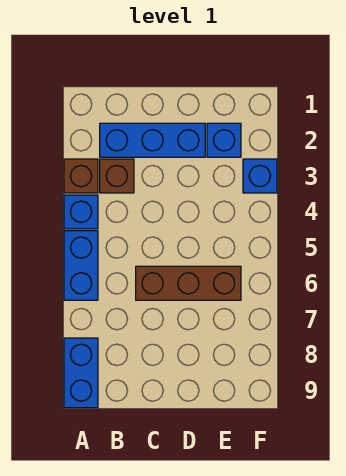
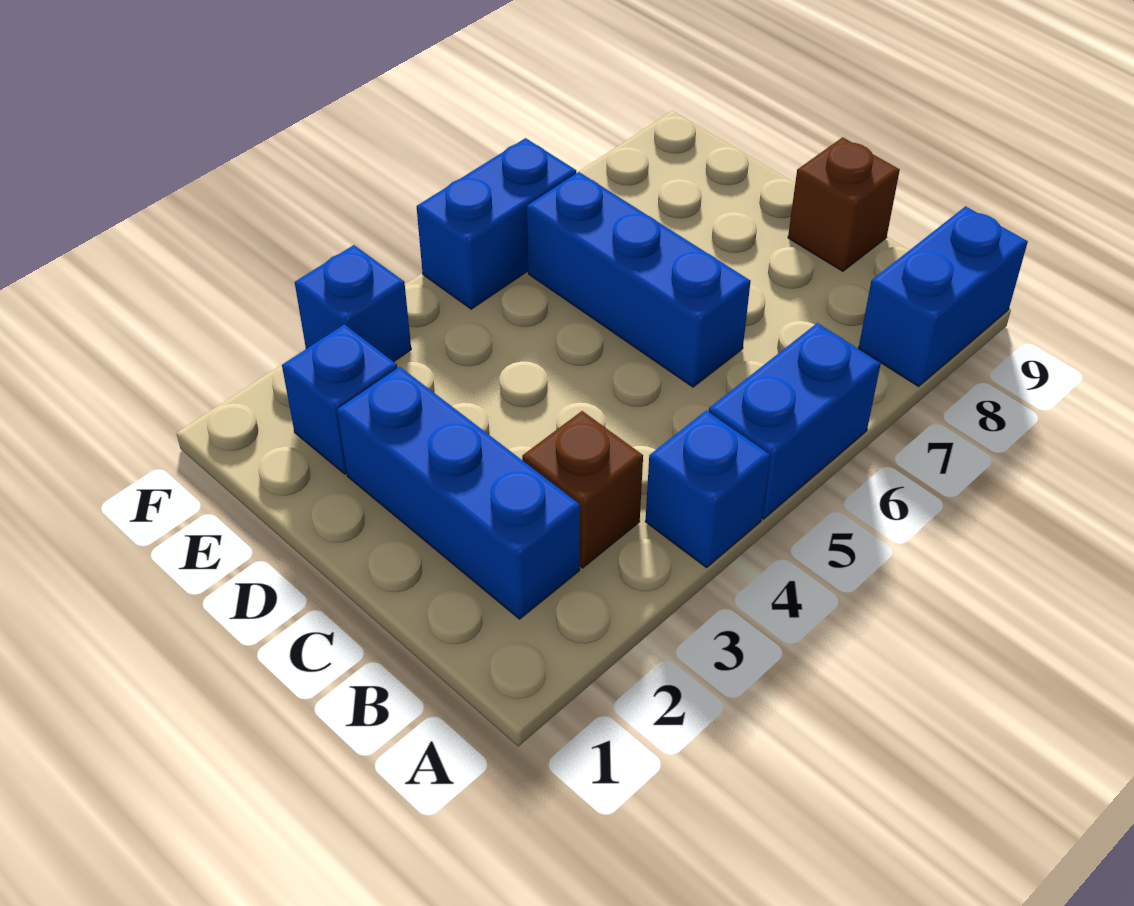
brown 1x1 brick [64,159,98,193] -> brown 1x1 brick moved to [788,137,900,271]
brown 1x3 brick [136,266,241,300] -> blue 1x3 brick [527,172,751,387]
none -> blue 1x2 brick [417,138,576,309]

